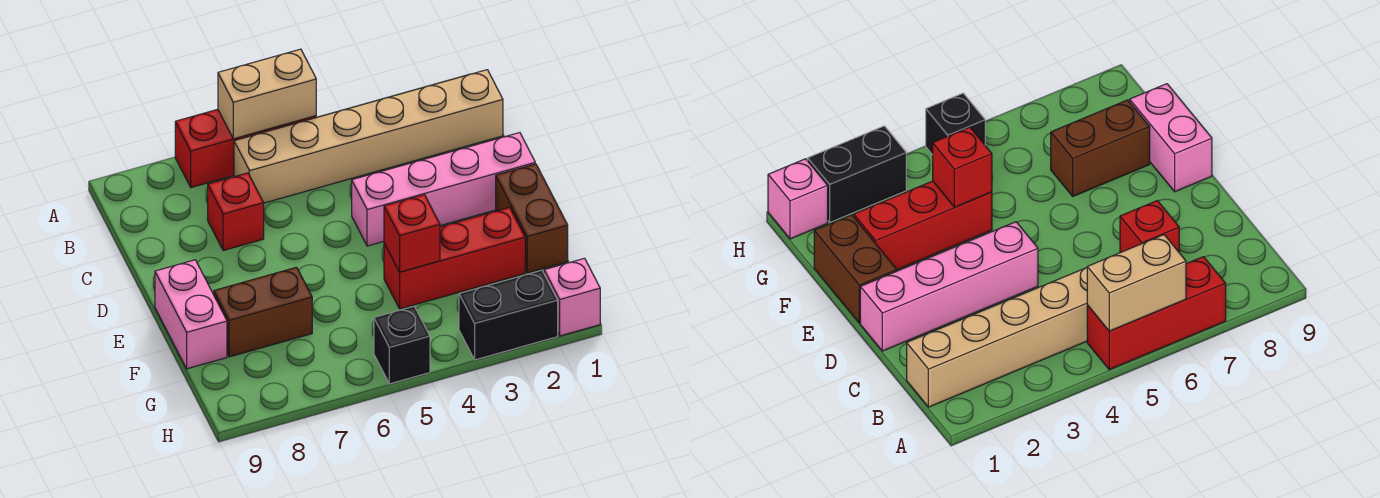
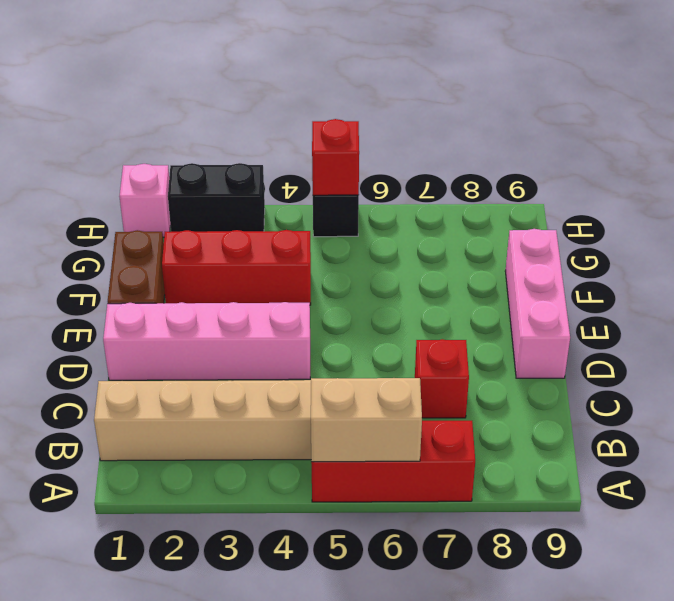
pink 1x2 brick [155,260,227,369] -> pink 1x3 brick [505,229,570,378]
red 1x1 brick [384,195,440,272] -> red 1x1 brick moved to [312,119,359,195]
brown 1x2 brick [214,267,312,357] -> none

